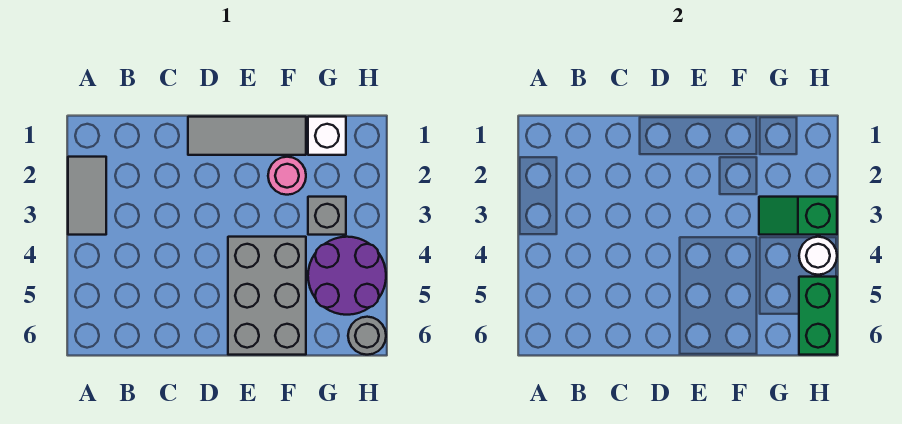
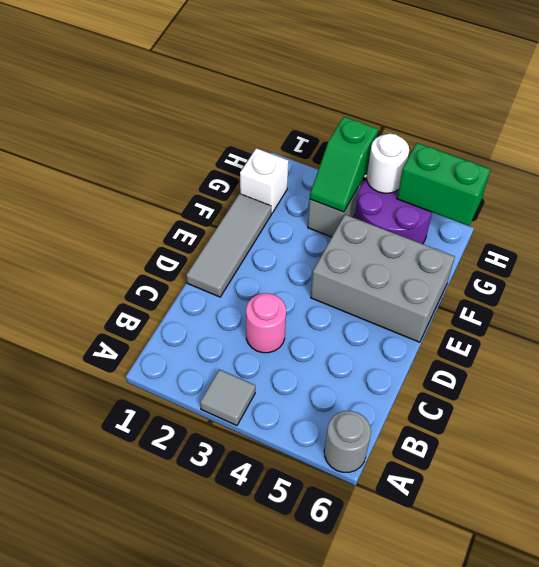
grey 1x2 tile [68,157,106,235] -> grey 1x1 tile [200,370,255,425]
pink 1x1 round brick [268,157,306,195] -> pink 1x1 round brick moved to [246,293,286,353]
grey 1x1 round brick [348,317,386,355] -> grey 1x1 round brick moved to [324,411,371,472]

